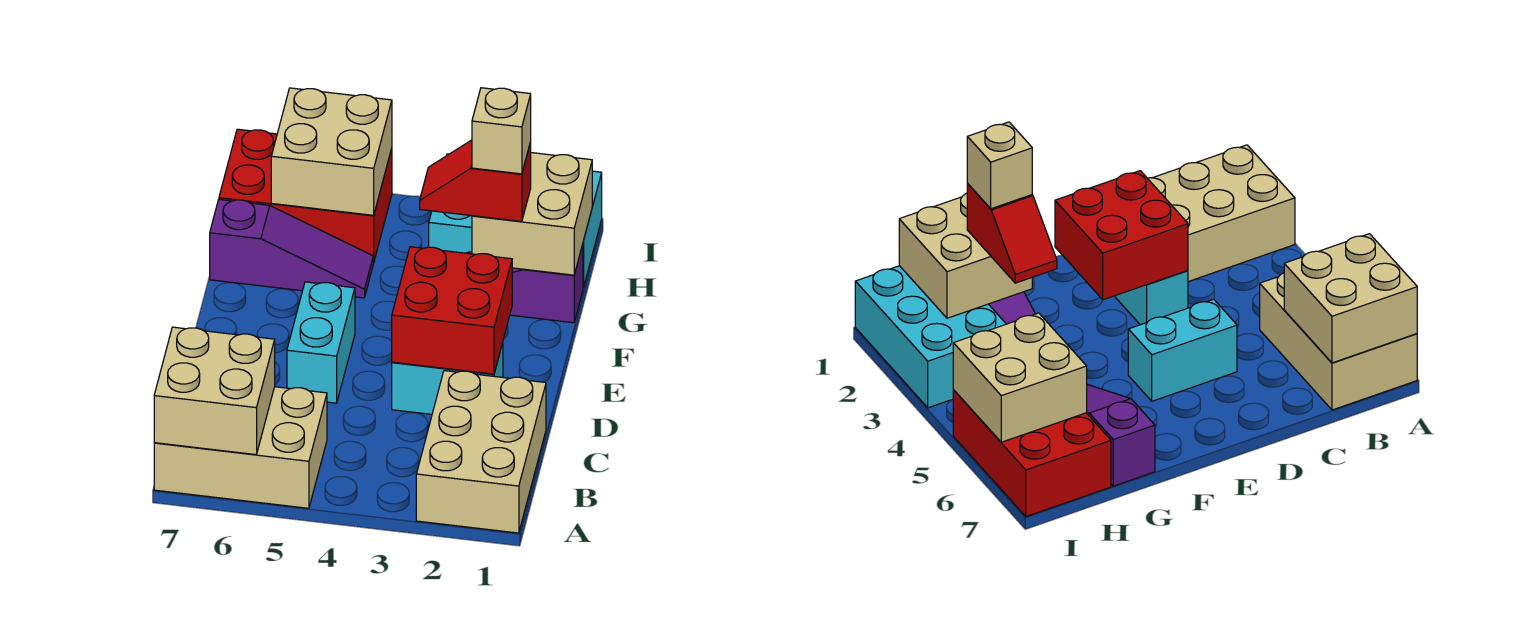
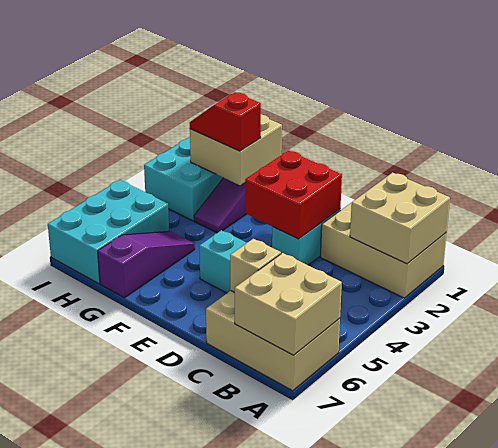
tan 2x3 brick [154,387,327,508] -> tan 2x3 brick turned to [206,291,340,391]
red 1x2 slope [420,140,531,221] -> red 1x2 slope turned to [190,92,261,151]
tan 1x1 brick [472,88,531,174] -> tan 1x1 brick moved to [230,239,281,292]
red 2x3 brick [219,129,392,263] -> cyan 2x3 brick [48,180,169,284]
tan 2x2 brick [271,88,392,215] -> tan 2x2 brick moved to [350,173,450,264]

